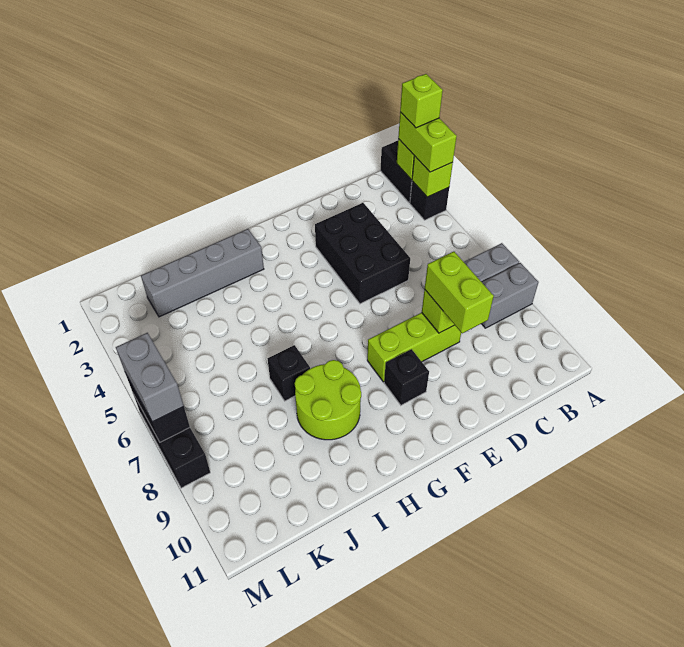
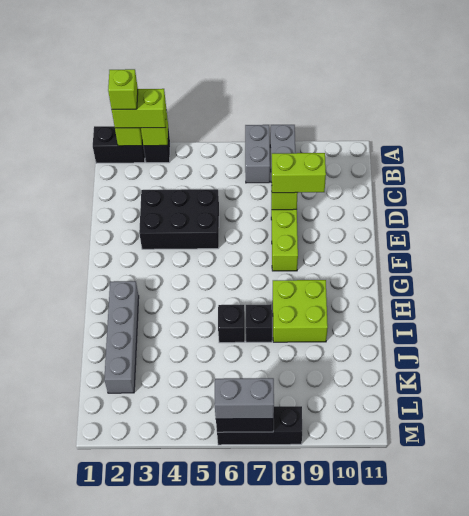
black 1x1 brick [384,349,429,405] -> black 1x1 brick moved to [218,305,245,343]
lime 2x2 round brick [295,360,361,440] -> lime 2x2 brick [273,280,328,342]

